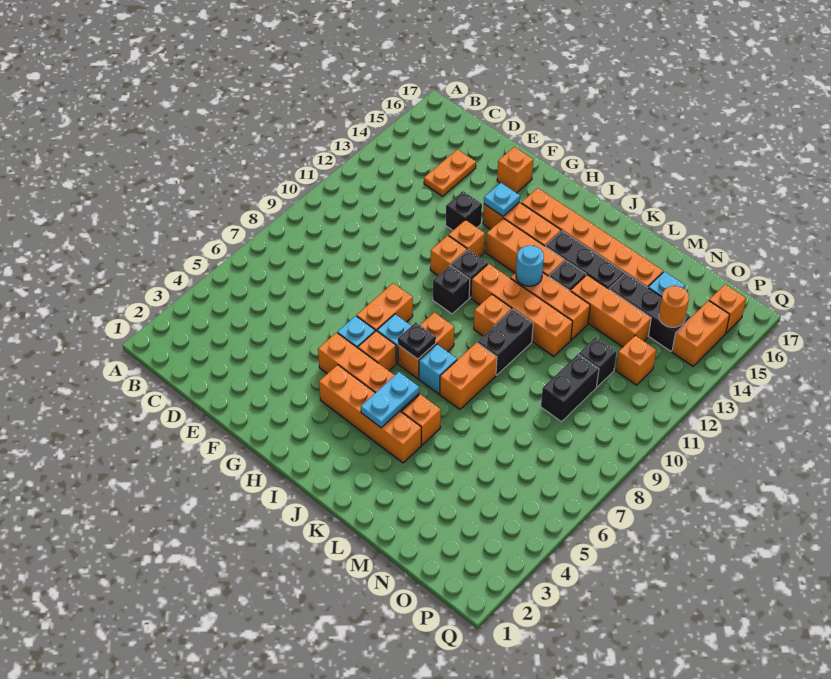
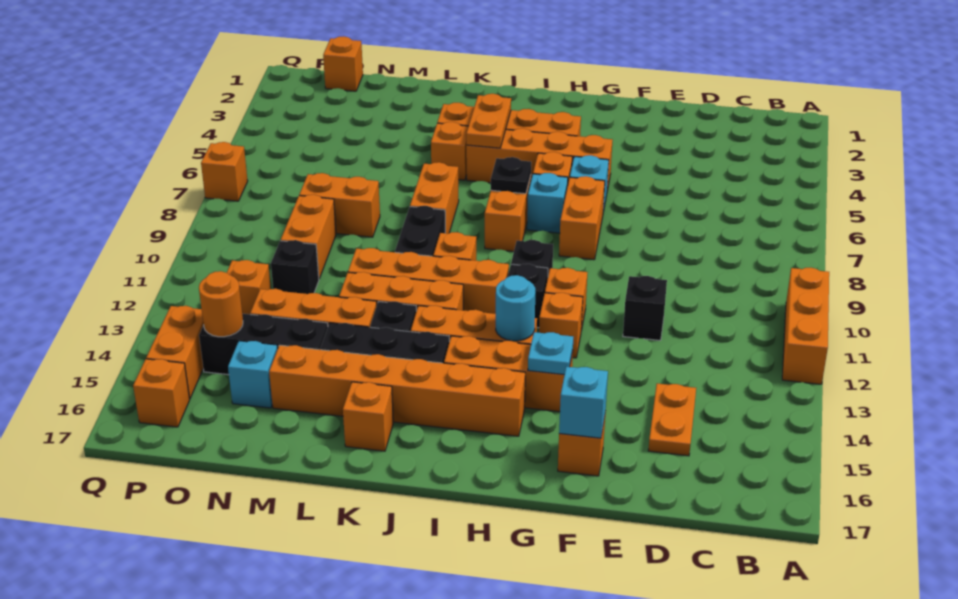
none -> orange 1x3 brick [782,268,829,384]
black 1x1 brick [446,191,482,230] -> black 1x1 brick moved to [623,276,667,340]
cyan 1x2 plate [361,372,419,428] -> orange 1x2 plate [466,94,511,148]
cyan 1x1 brick [419,344,457,394] -> cyan 1x1 brick moved to [559,367,608,438]
cyan 1x1 round brick [516,246,544,286] -> cyan 1x1 round brick moved to [496,275,535,341]
none -> orange 1x1 brick [343,382,393,451]
none -> orange 1x2 brick [299,173,380,237]
black 1x2 brick [541,354,599,422] -> orange 1x2 brick [281,195,336,279]
none -> orange 1x1 brick [323,36,363,91]
none -> orange 1x1 brick [201,142,248,201]

